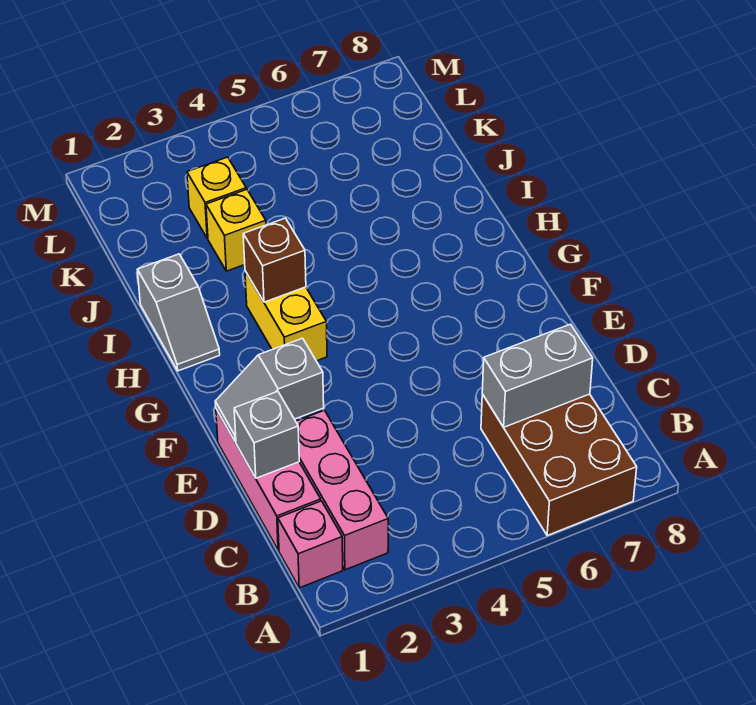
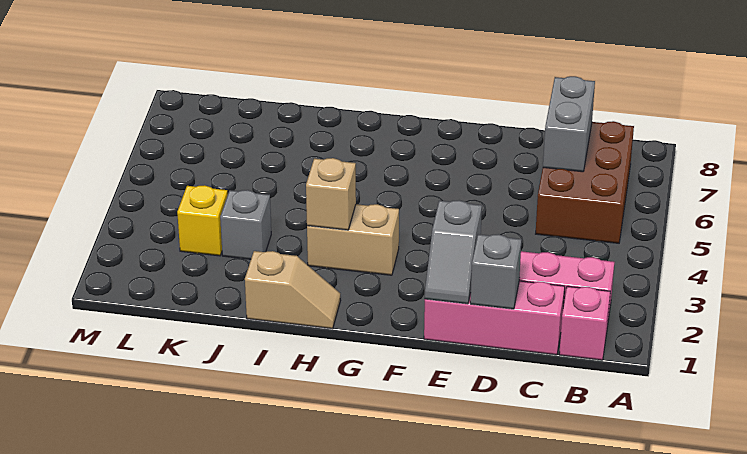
brown 2x3 brick [481,394,637,535] -> brown 2x3 brick turned to [536,121,634,243]
yellow 1x2 brick [245,271,327,361] -> tan 1x2 brick [307,204,399,275]
grey 1x2 slope [137,254,220,371] -> tan 1x2 slope [245,251,340,329]
brown 1x1 brick [243,218,306,302] -> tan 1x1 brick [306,158,356,230]
yellow 1x1 brick [206,189,266,271] -> grey 1x1 brick [220,190,271,259]

